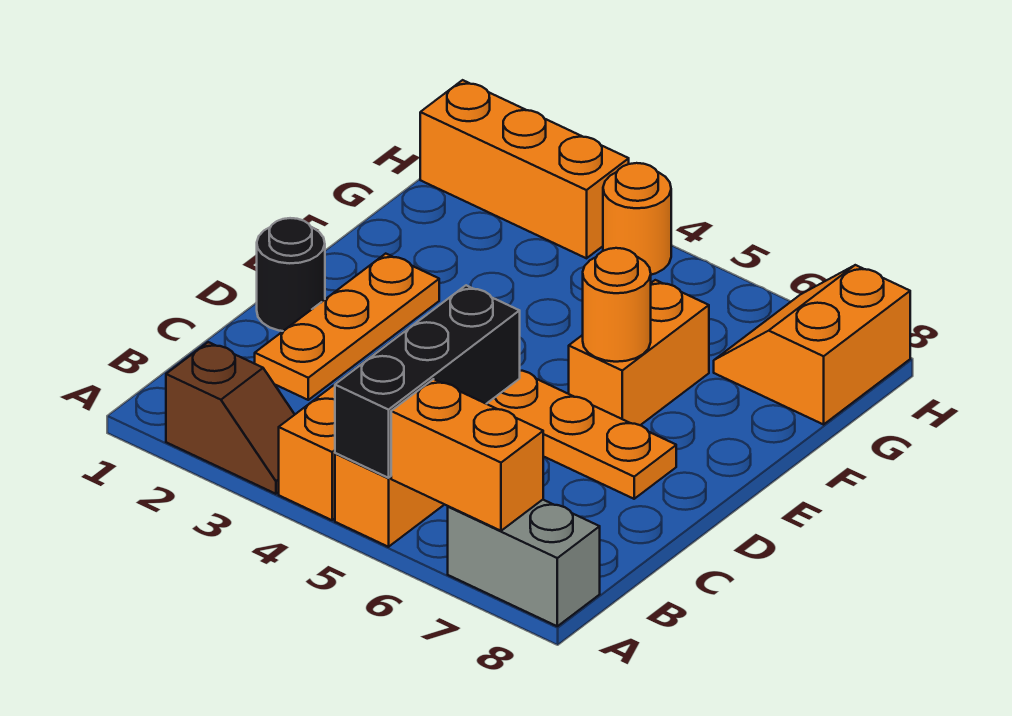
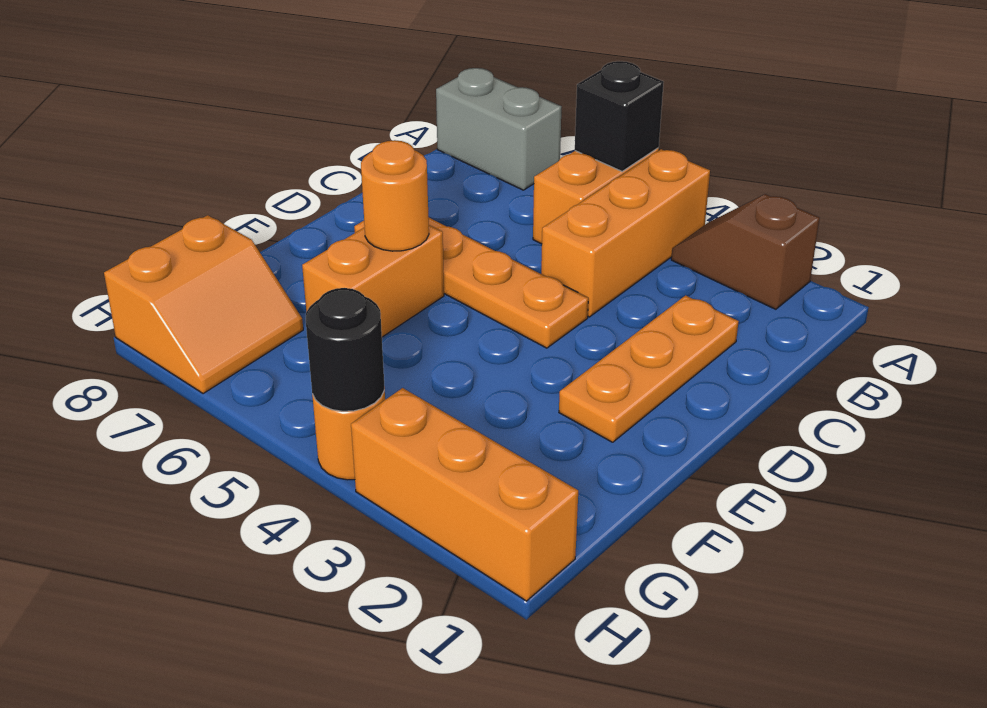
black 1x3 brick [335,285,520,478] -> black 1x1 brick [575,61,664,171]
orange 1x2 brick [391,379,543,531] -> none
black 1x1 round brick [257,218,325,331] -> black 1x1 round brick moved to [306,288,384,411]

